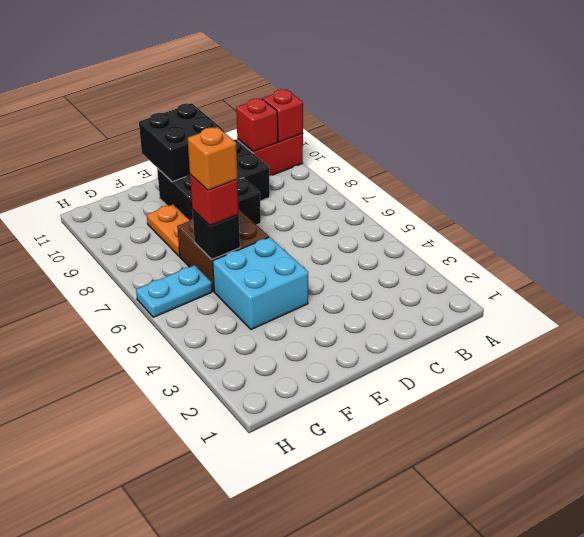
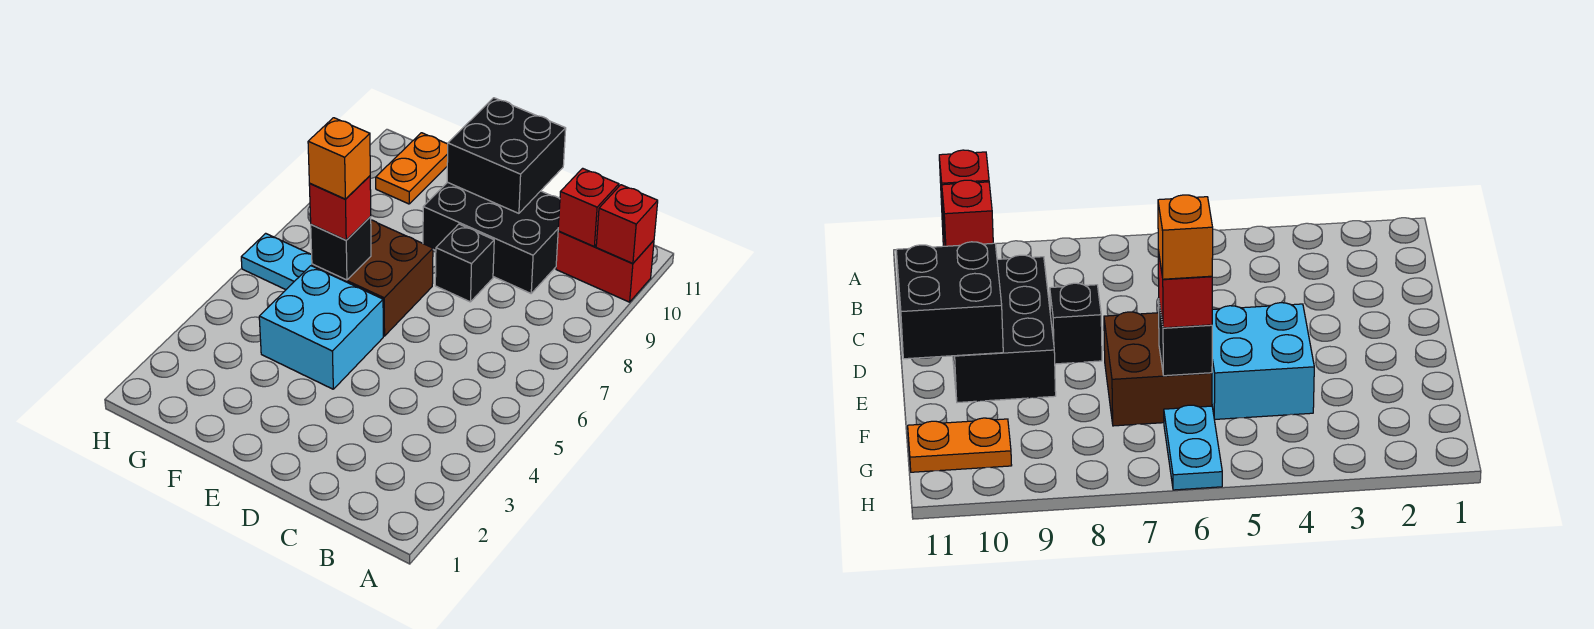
orange 1x2 plate [147,205,190,256] -> orange 1x2 plate moved to [376,133,448,204]

